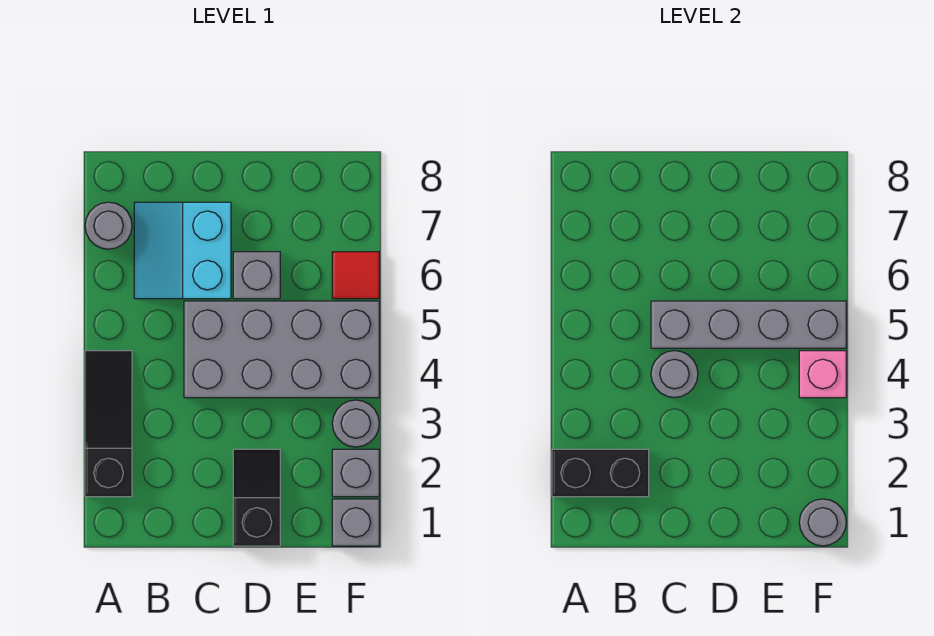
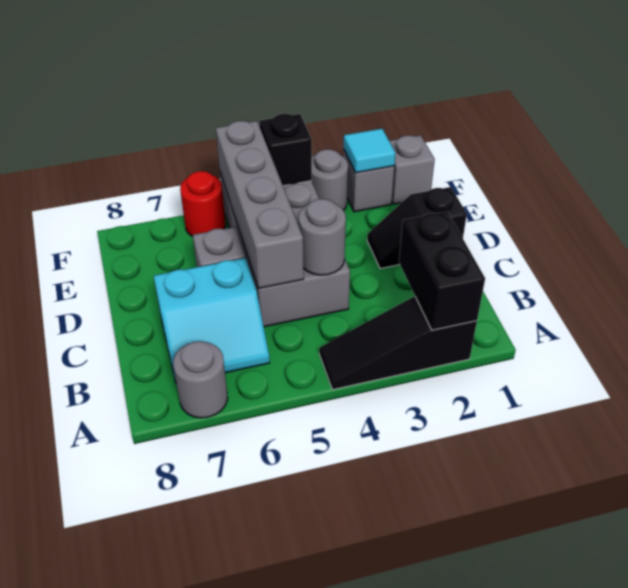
grey 1x1 round brick [799,499,846,546] -> none
none -> cyan 1x1 tile [344,129,395,173]
pink 1x1 brick [799,351,846,398] -> black 1x1 brick [259,114,312,186]
red 1x1 tile [332,252,379,299] -> red 1x1 round brick [180,171,226,236]

